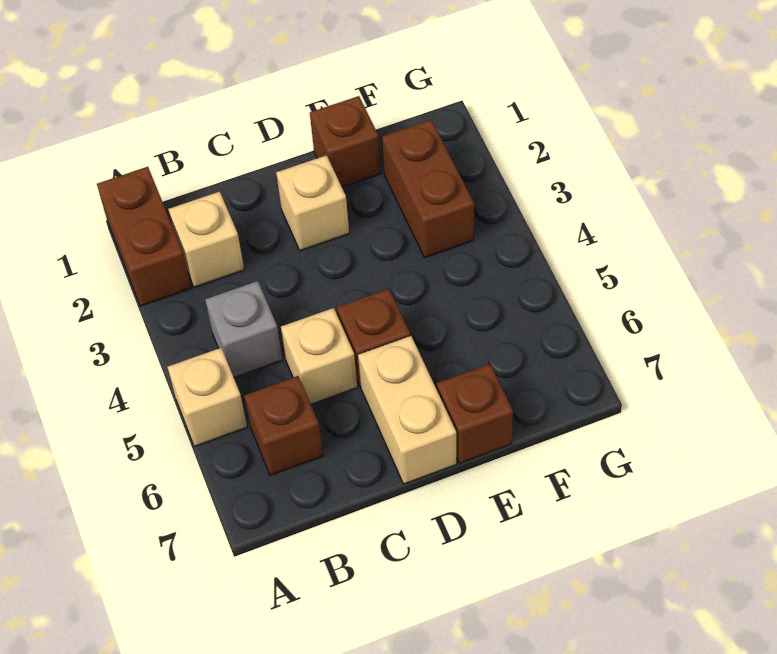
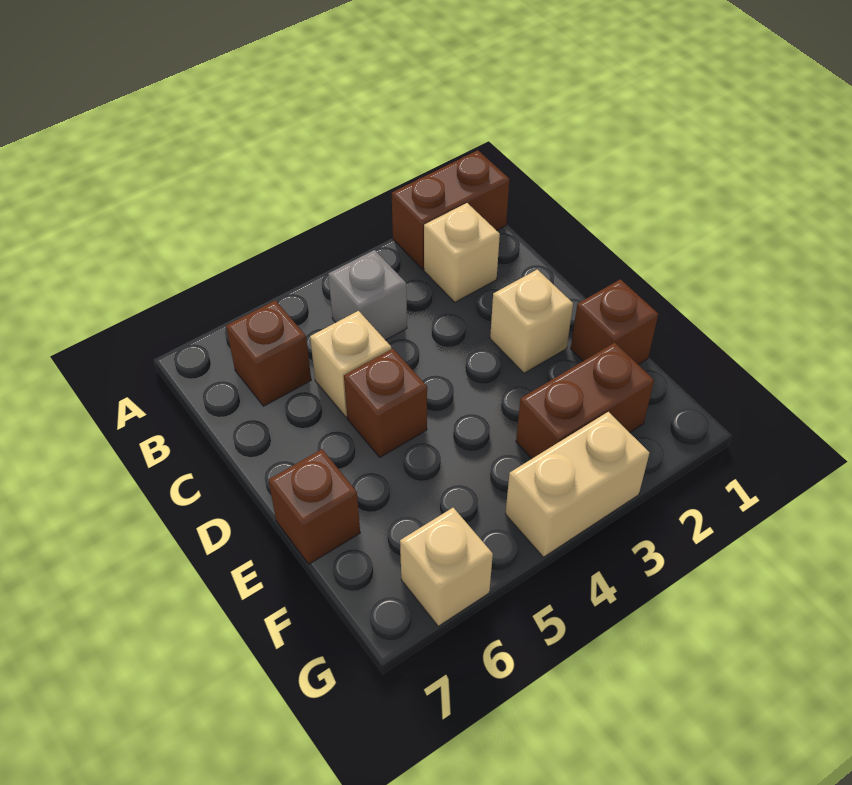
tan 1x1 brick [167,348,247,447] -> tan 1x1 brick moved to [400,508,493,626]
tan 1x2 brick [358,336,456,484] -> tan 1x2 brick moved to [505,412,650,557]

